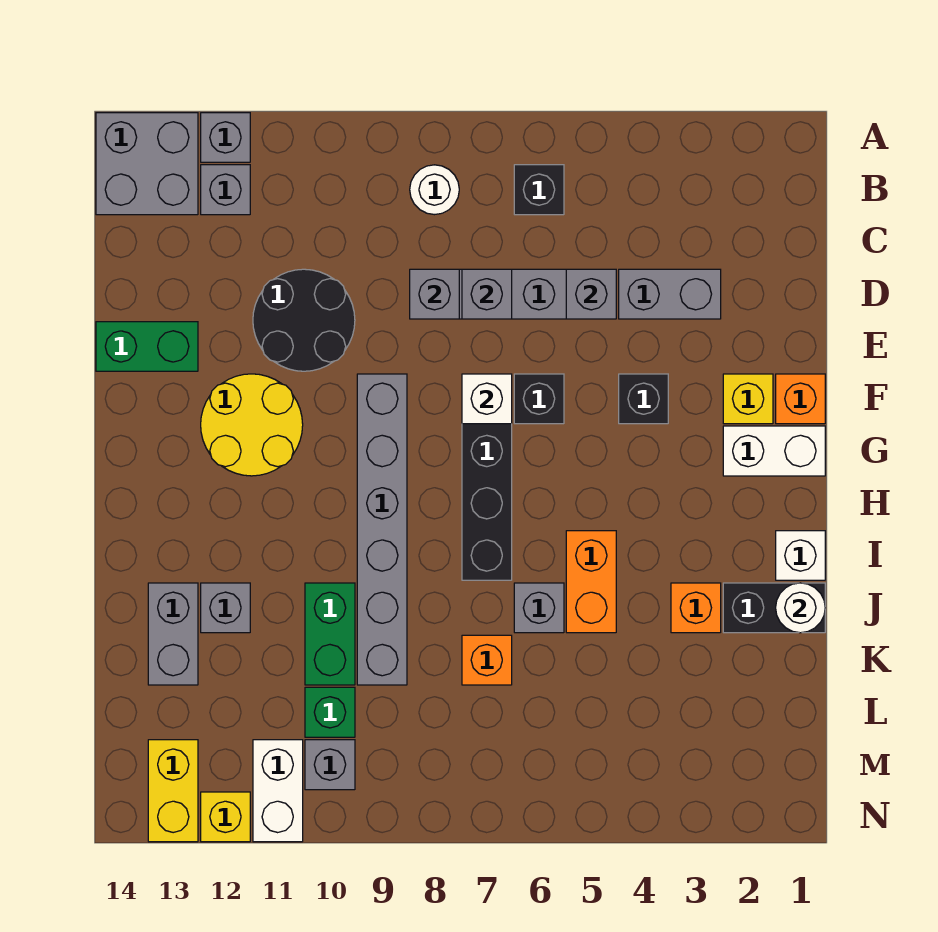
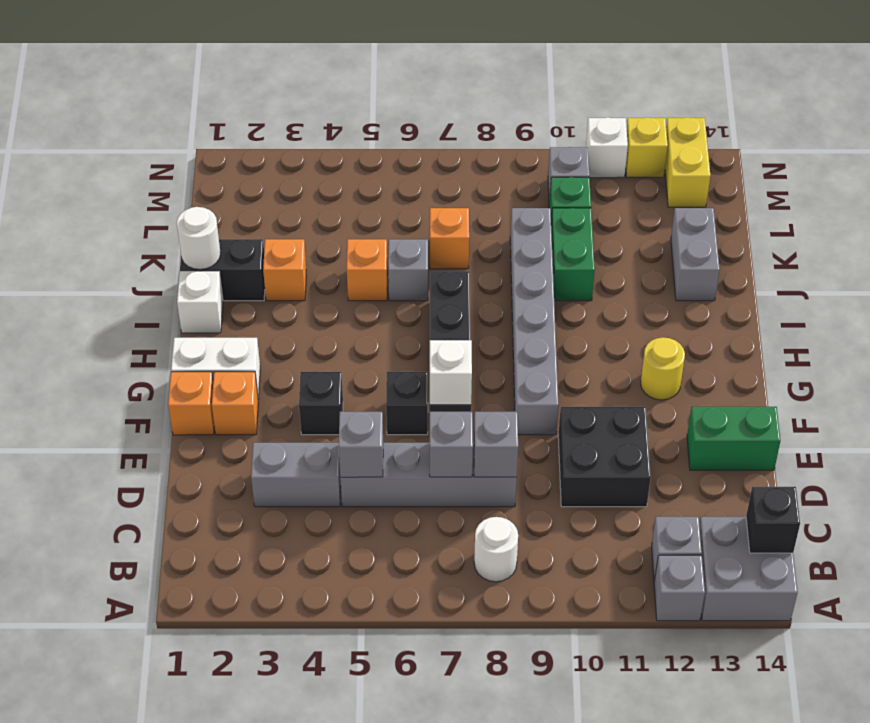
black 1x1 brick [514,165,564,215] -> black 1x1 brick moved to [746,487,800,553]
black 2x2 round brick [253,269,355,371] -> black 2x2 brick [558,407,651,507]
yellow 1x1 brick [723,374,773,424] -> orange 1x1 brick [212,372,258,435]
yellow 2x2 round brick [201,374,303,476] -> yellow 1x1 round brick [641,337,685,400]
orange 1x2 brick [566,531,616,633] -> orange 1x1 brick [347,239,388,301]
grey 1x1 brick [201,583,250,633] -> none
white 1x2 brick [253,740,303,842] -> white 1x1 brick [586,117,628,178]

